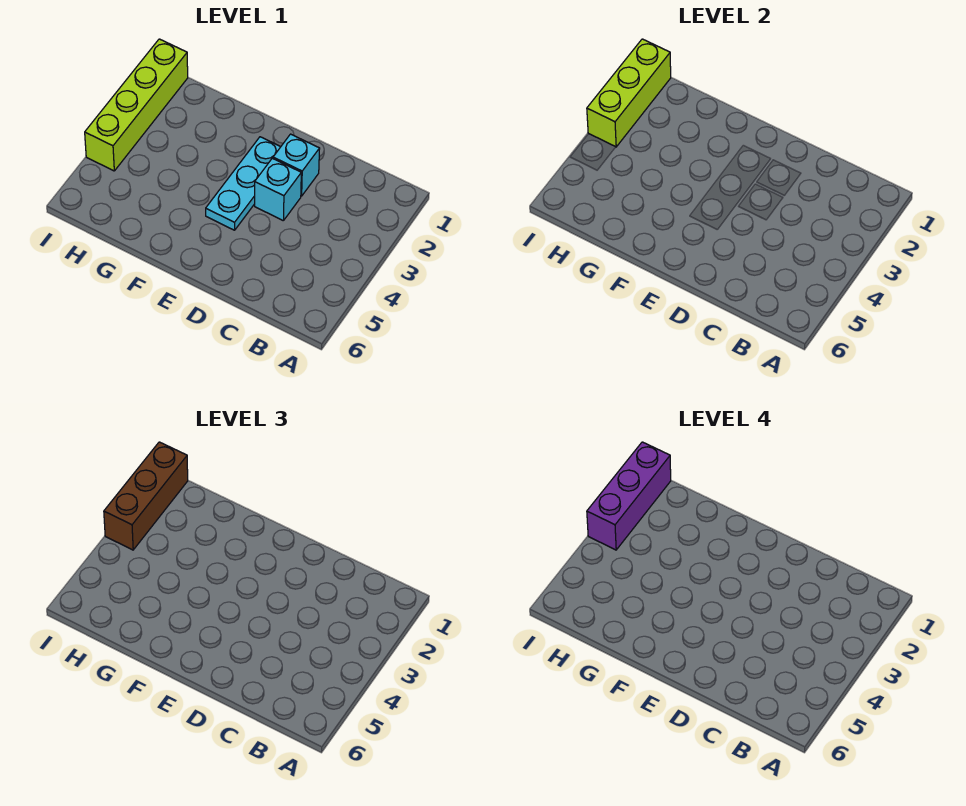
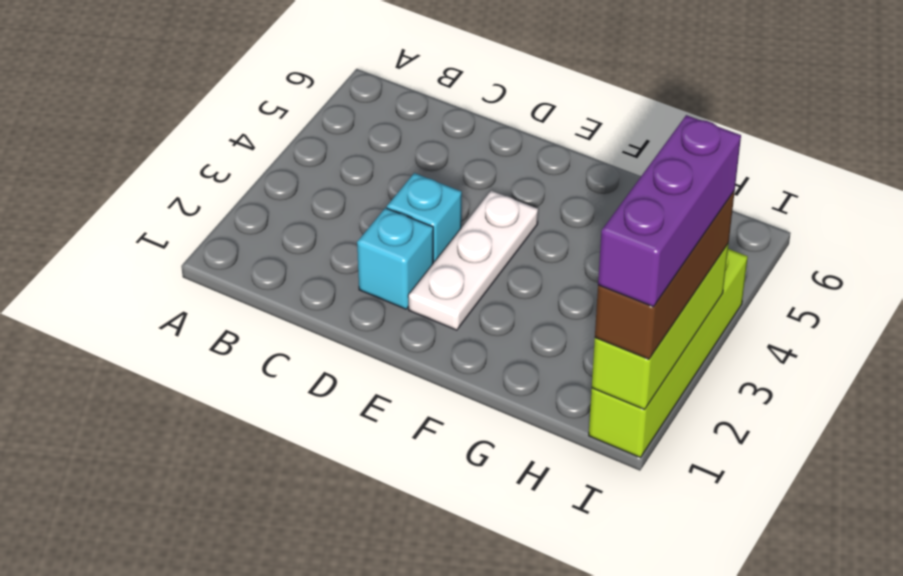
cyan 1x3 plate [206,137,281,230] -> white 1x3 plate [408,191,538,330]

